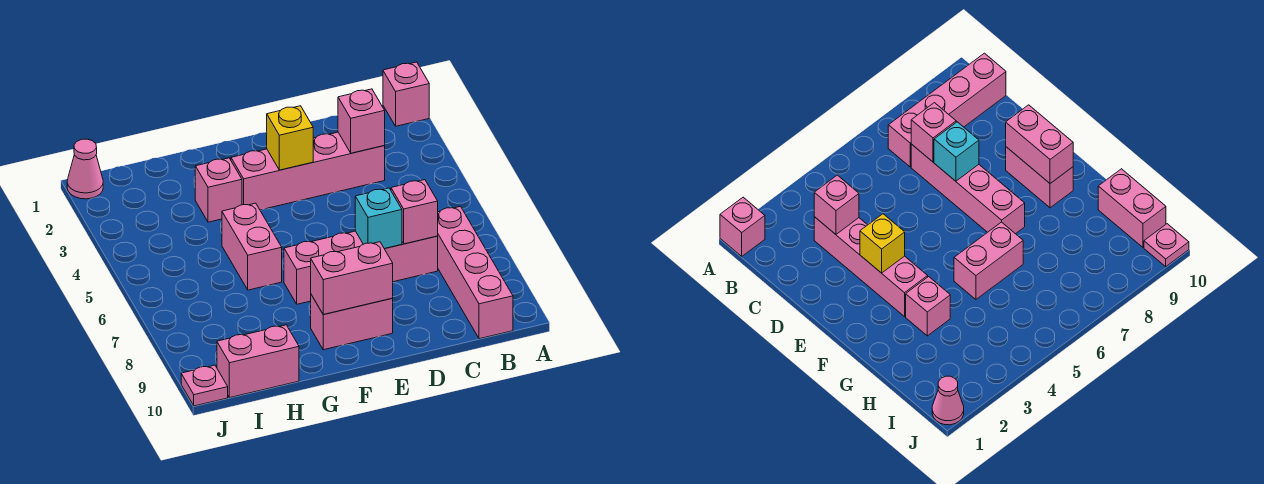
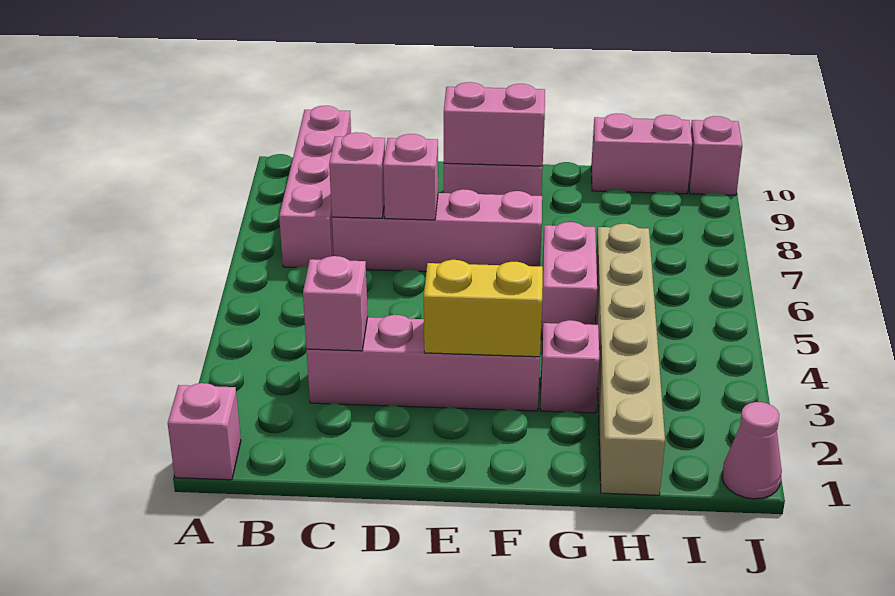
cyan 1x1 brick [355,188,402,249] -> pink 1x1 brick [383,134,438,220]
yellow 1x1 brick [267,106,313,170] -> yellow 1x2 brick [424,260,543,357]
none -> tan 1x6 brick [596,224,665,495]
pink 1x1 plate [181,365,228,406] -> pink 1x1 brick [689,116,742,195]

